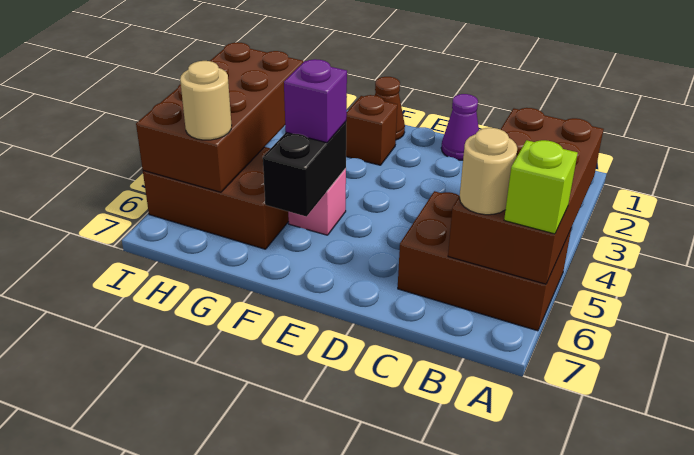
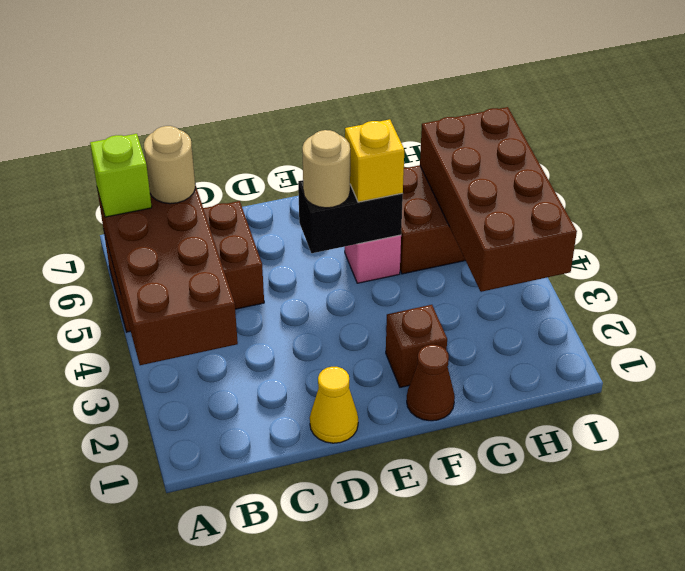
purple 1x1 cone [441,94,479,160] -> yellow 1x1 cone [310,367,358,443]
black 1x2 brick [263,122,346,217] -> black 1x2 brick turned to [298,180,403,253]
purple 1x1 brick [284,59,347,143] -> yellow 1x1 brick [345,119,404,202]
tan 1x1 round brick [180,61,232,140] -> tan 1x1 round brick moved to [302,130,350,208]

